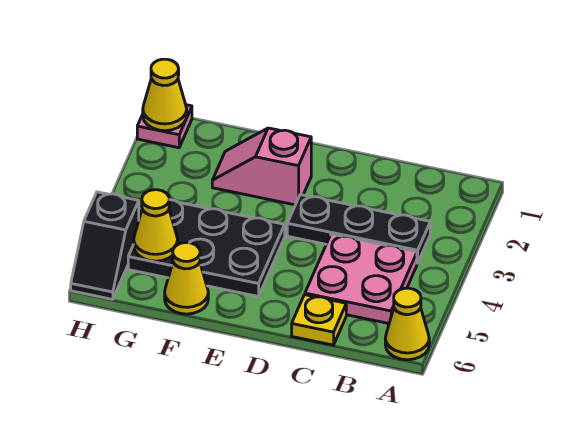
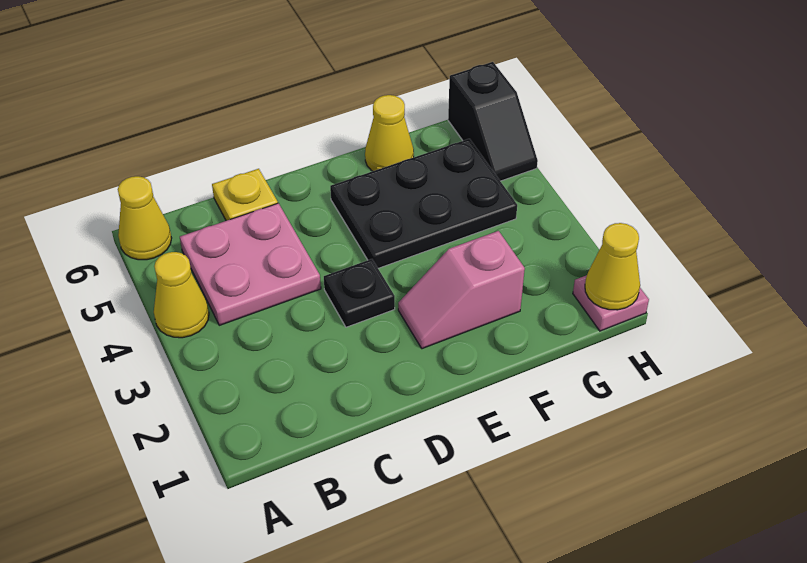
black 1x3 plate [287,195,430,263] -> black 1x1 plate [324,259,395,327]
pink 1x2 slope [212,128,311,205] -> pink 1x2 slope turned to [398,231,525,349]
yellow 1x1 cone [134,190,178,261] -> yellow 1x1 cone moved to [154,252,209,338]
black 1x2 slope [71,192,139,299] -> black 1x2 slope turned to [448,62,538,181]

